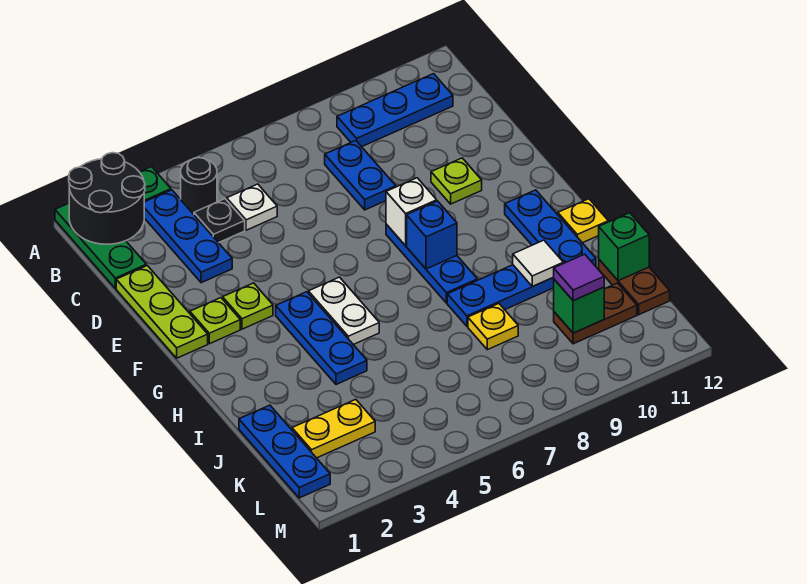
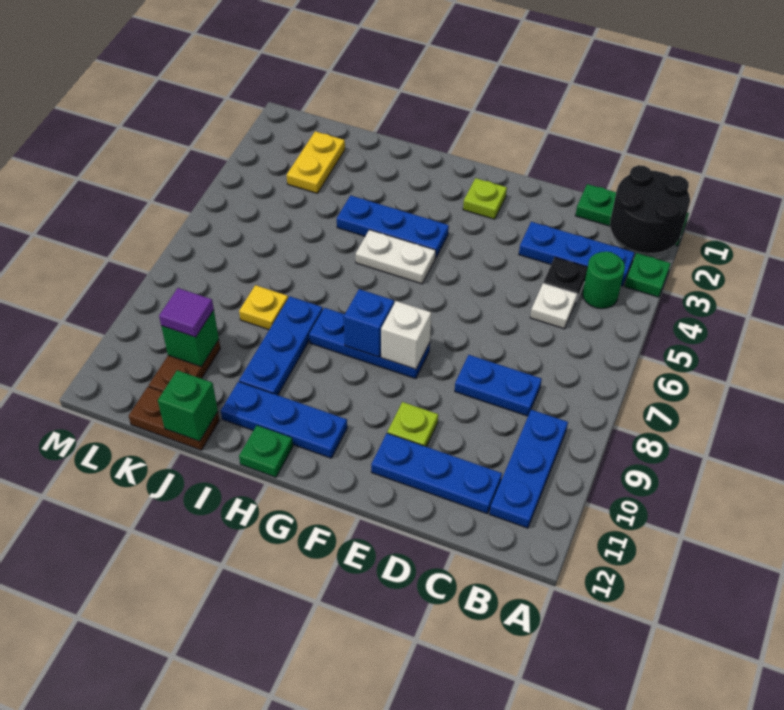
black 1x1 round brick [181,158,217,214] -> green 1x1 round brick [582,251,625,309]
lime 1x3 plate [116,266,208,358] -> none
lime 1x1 plate [223,283,273,329] -> none
yellow 1x1 plate [558,199,608,243] -> green 1x1 plate [239,425,293,477]
white 1x1 tile [513,240,563,286] -> none
blue 1x3 plate [239,405,330,498] -> blue 1x3 plate moved to [371,433,502,514]

